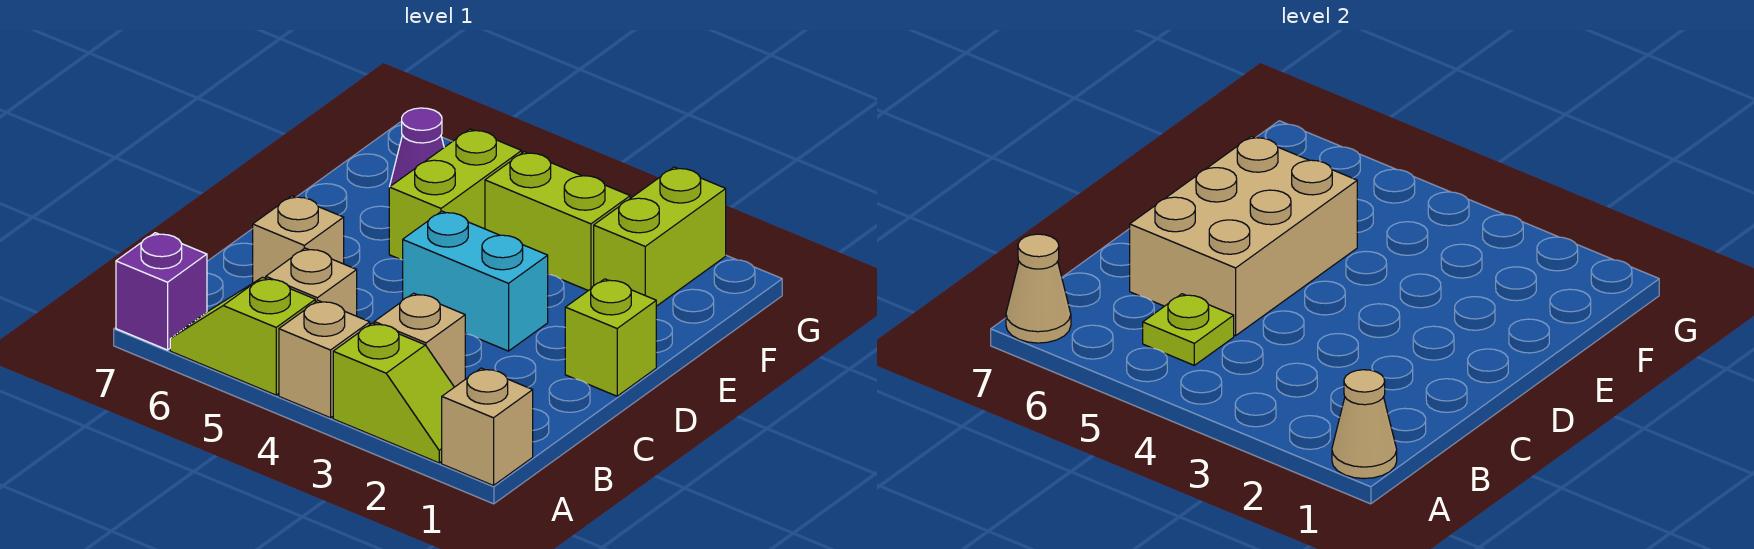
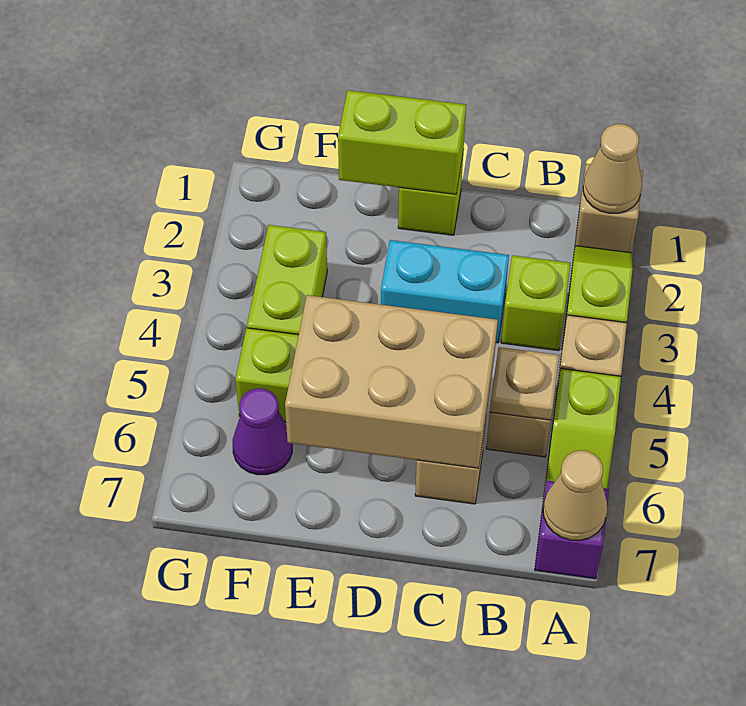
tan 1x1 brick [374,293,465,387] -> lime 1x1 brick [501,255,571,351]
lime 1x1 plate [1143,294,1234,365] -> tan 1x1 plate [490,347,559,420]
cyan 1x2 brick [403,211,548,351] -> cyan 1x2 brick turned to [381,240,509,343]
lime 1x2 brick [594,167,726,306] -> lime 1x2 brick moved to [338,90,466,194]

